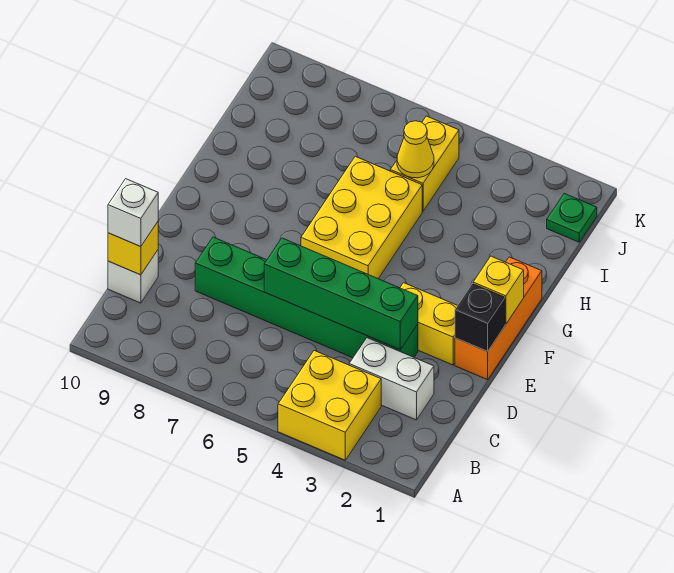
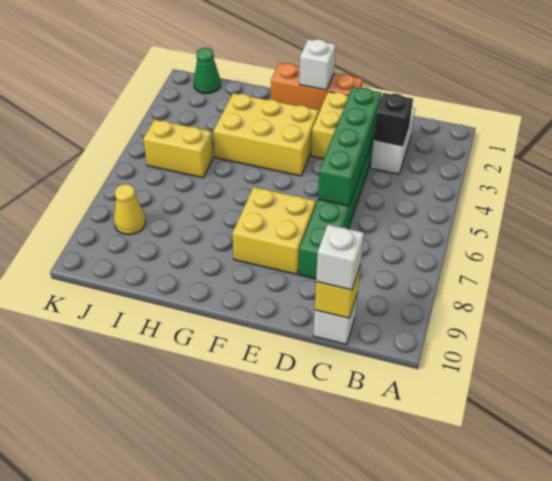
yellow 2x2 brick [278,351,381,460] -> yellow 2x2 brick moved to [232,187,316,274]
black 1x1 brick [455,284,505,351] -> black 1x1 brick moved to [373,93,413,147]
yellow 1x1 brick [473,256,524,324] -> white 1x1 brick [299,39,336,90]
yellow 2x3 brick [301,156,422,279] -> yellow 2x3 brick moved to [213,93,319,176]
yellow 1x1 cone [397,121,434,178] -> yellow 1x1 cone moved to [114,184,146,235]
green 1x1 plate [547,193,597,242] -> green 1x1 cone [194,48,221,94]

